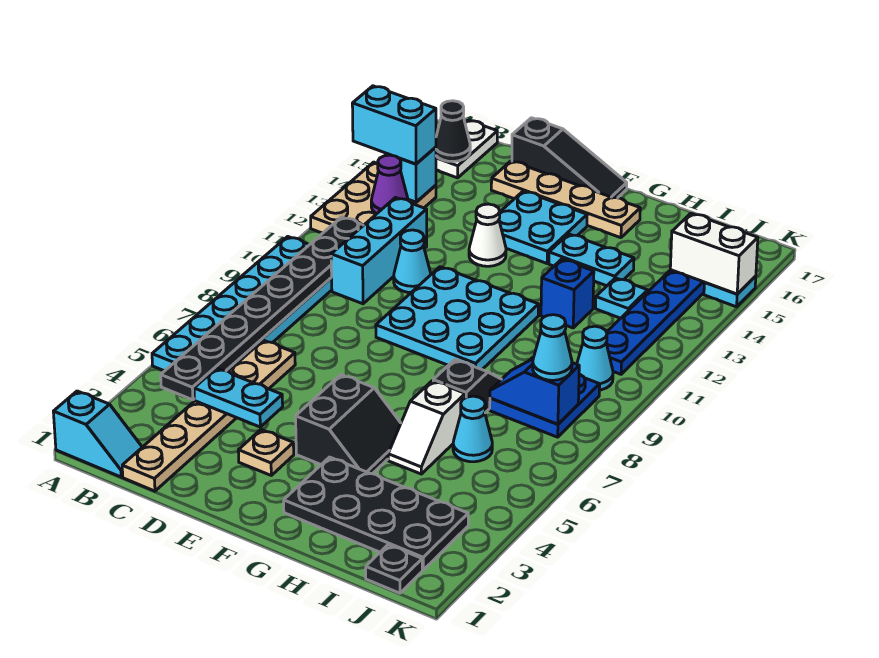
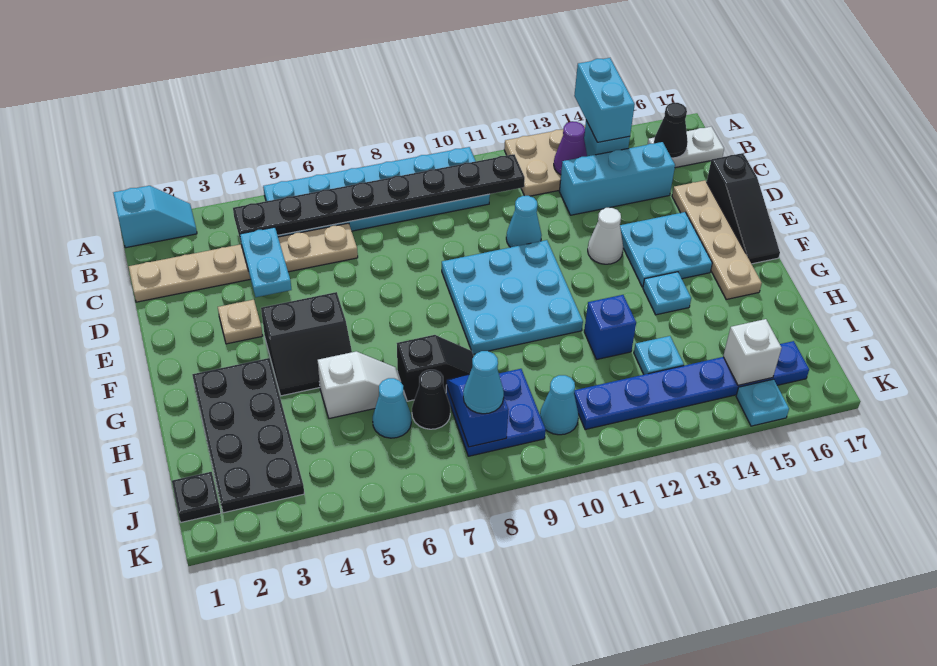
cyan 1x2 slope [53,391,142,477] -> cyan 1x2 slope turned to [113,186,197,248]
cyan 1x3 brick [331,198,427,304] -> cyan 1x3 brick moved to [559,142,675,215]
cyan 1x2 plate [549,234,634,286] -> cyan 1x1 plate [643,272,691,315]
white 1x2 slope [388,381,465,474] -> white 1x2 slope turned to [318,352,405,419]
none -> black 1x1 cone [412,370,450,429]
white 1x2 brick [670,213,758,294] -> white 1x1 brick [723,319,782,385]

